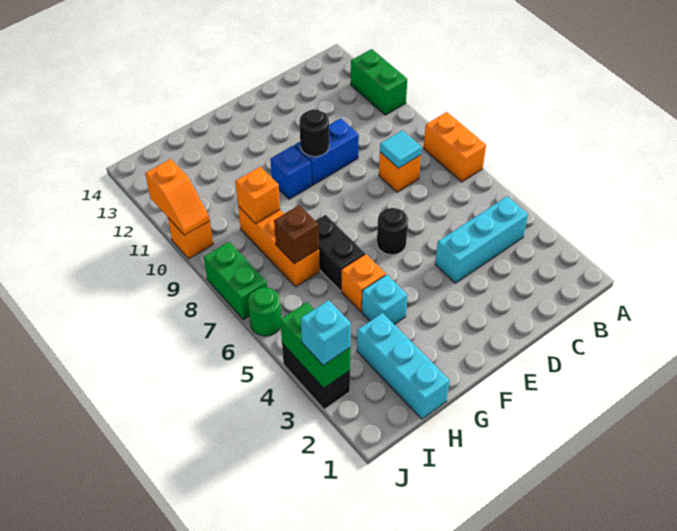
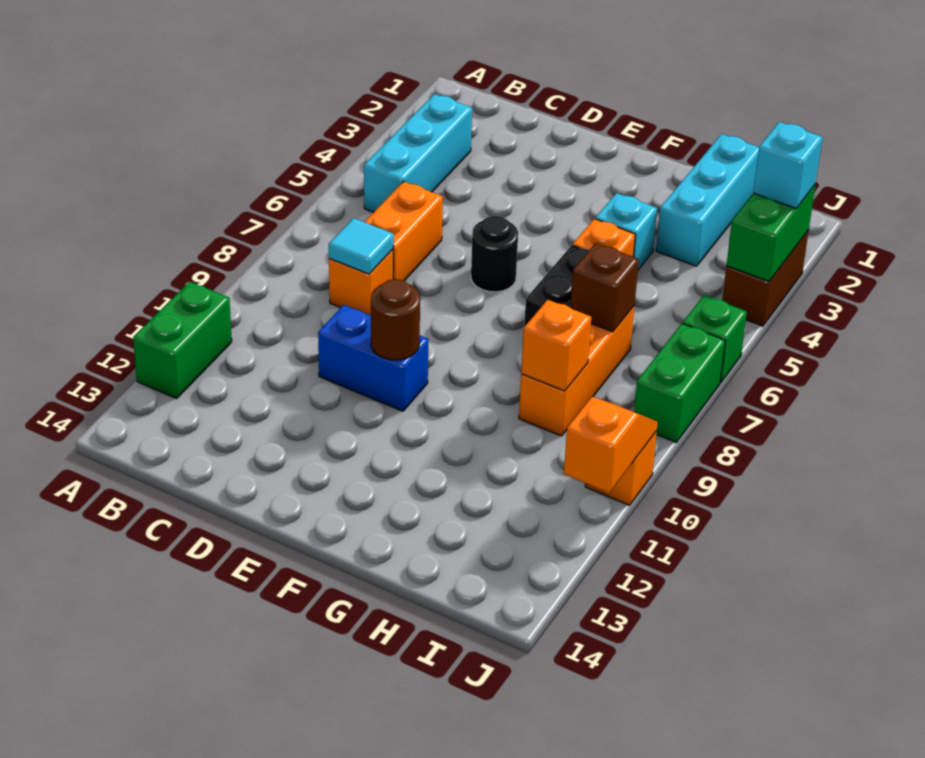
orange 1x2 brick [424,112,486,182] -> orange 1x2 brick moved to [365,182,443,281]
cyan 1x3 brick [435,196,528,283] -> cyan 1x3 brick turned to [364,94,472,212]
black 1x1 round brick [299,109,329,157] -> brown 1x1 round brick [371,279,420,360]
blue 1x1 brick [270,145,312,199] -> none
black 1x2 brick [282,343,350,409] -> brown 1x2 brick [722,230,809,326]
green 1x1 round brick [248,288,281,336] -> green 1x1 brick [683,295,747,383]

